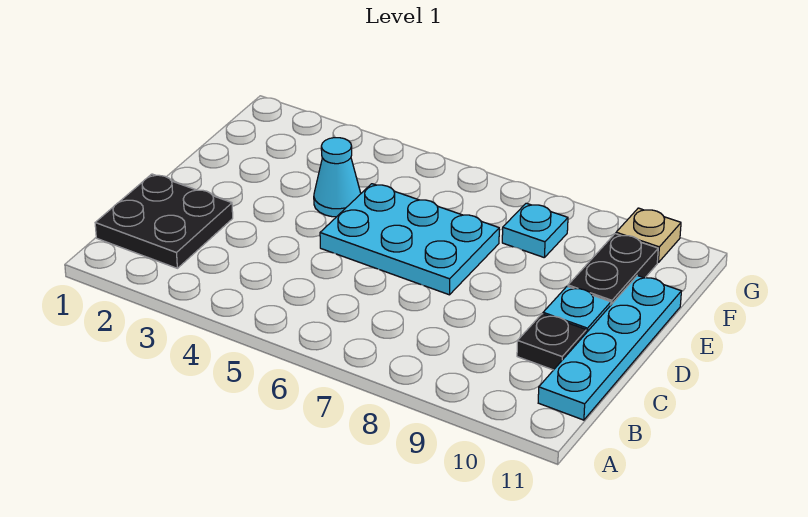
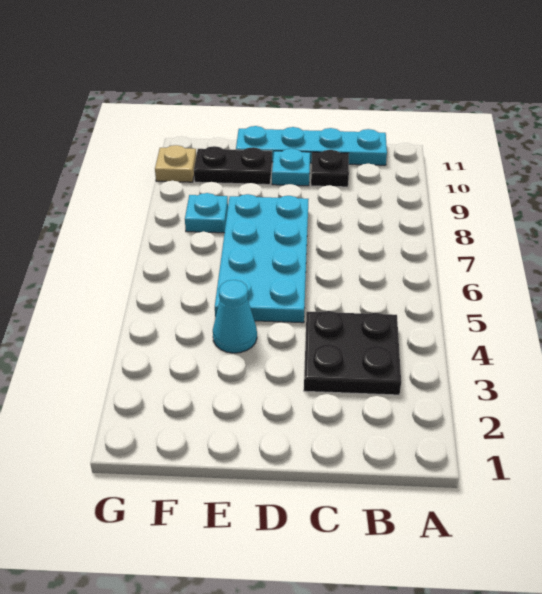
black 2x2 plate [95,174,233,268] -> black 2x2 plate moved to [304,311,401,395]
cyan 2x3 plate [320,184,499,295] -> cyan 2x4 plate [215,194,308,323]

